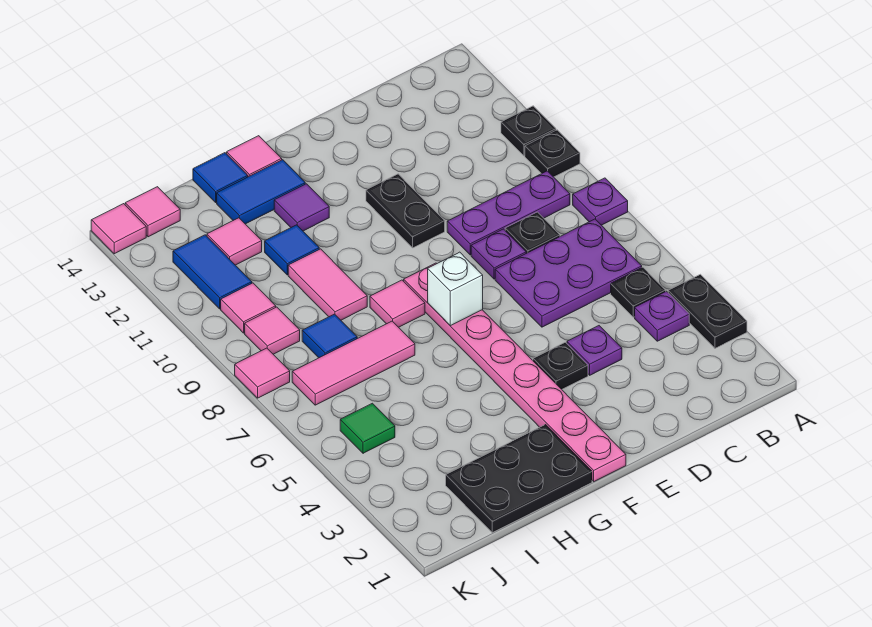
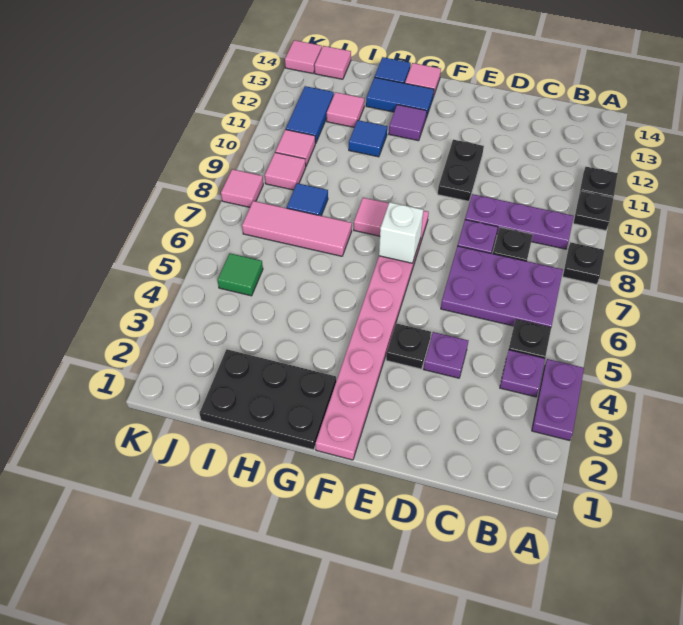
black 1x2 plate [668,274,747,348] -> purple 1x2 plate [532,359,584,441]
purple 1x1 plate [573,178,628,225] -> black 1x1 plate [563,242,604,284]
pink 1x2 tile [288,249,367,320] -> none

